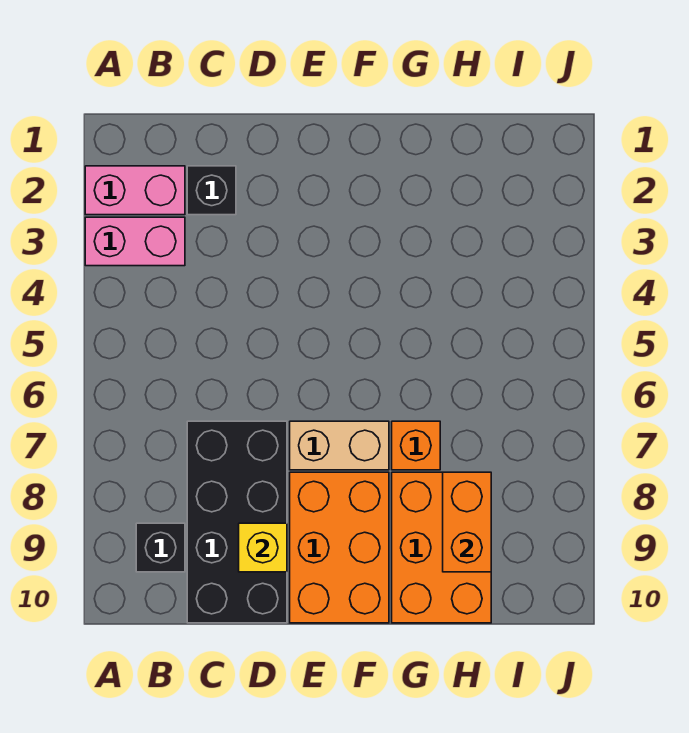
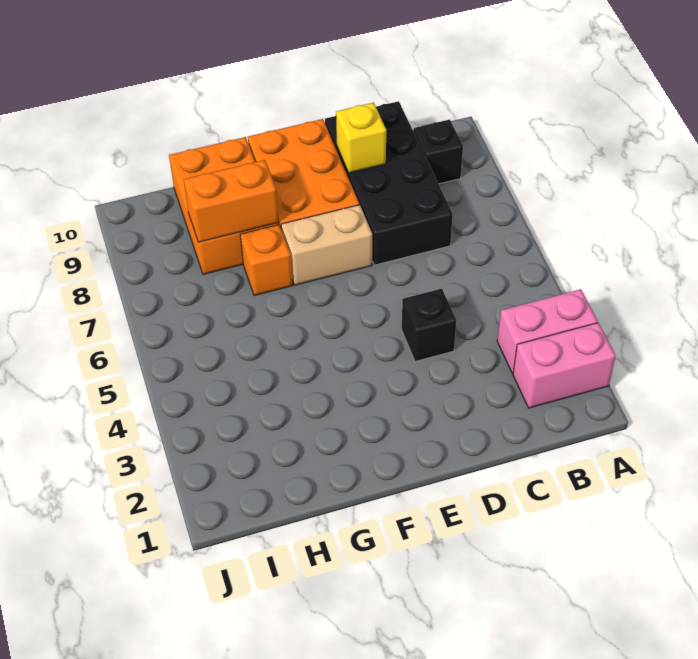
black 1x1 brick [187,166,236,215] -> black 1x1 brick moved to [402,289,456,361]
orange 1x2 brick [443,472,491,572] -> orange 1x2 brick turned to [184,160,279,242]

